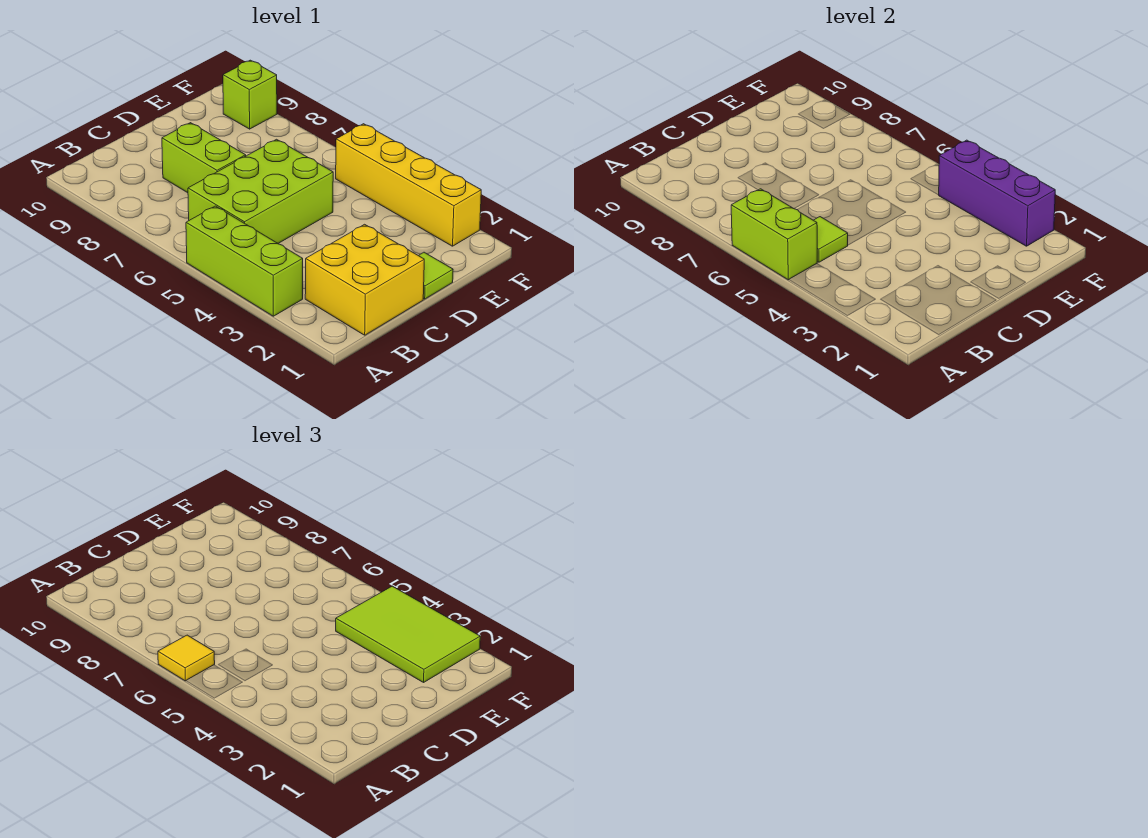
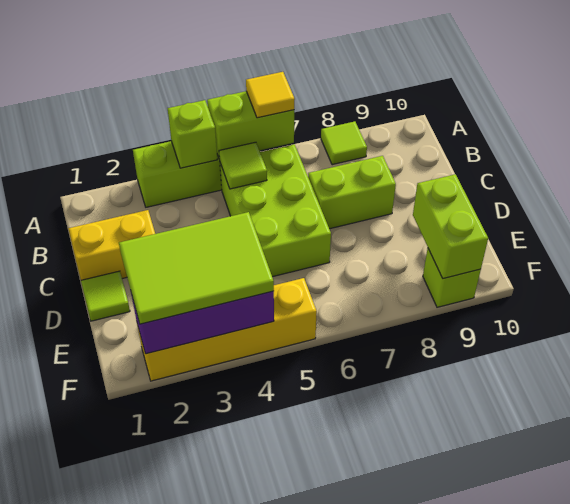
none -> lime 1x1 brick [168,100,217,168]
none -> lime 1x1 tile [321,121,367,165]
yellow 2x2 brick [305,224,424,335] -> yellow 1x2 brick [68,210,155,280]
none -> lime 1x2 brick [413,174,488,279]

